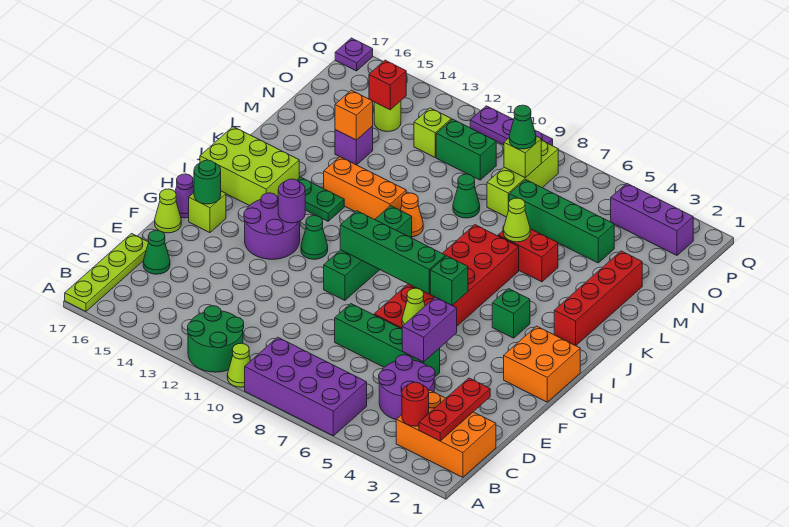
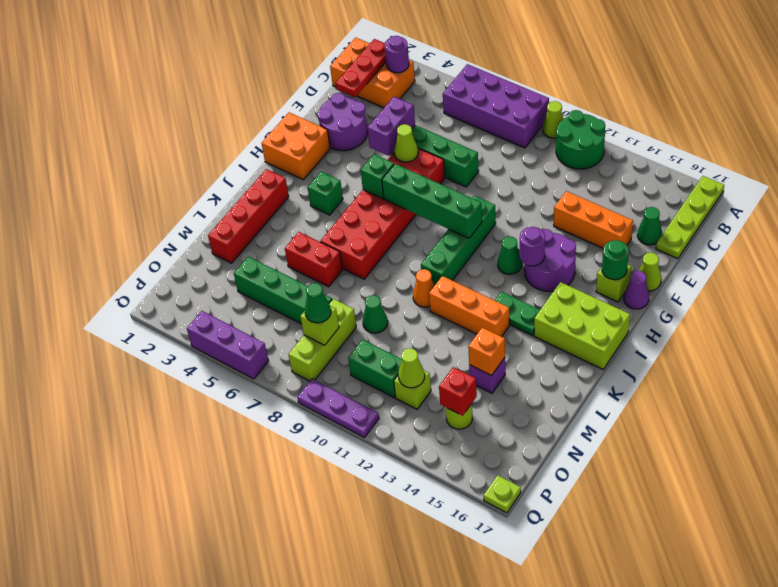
red 1x1 round brick [402,382,429,426] -> purple 1x1 round brick [385,36,409,73]
purple 2x2 round brick [379,355,435,420] -> purple 2x2 round brick moved to [317,93,368,151]
none -> orange 1x3 brick [554,191,633,248]
lime 1x1 cone [503,198,530,242] -> lime 1x1 cone moved to [398,348,425,388]
purple 1x3 brick [611,184,693,255] -> purple 1x3 brick moved to [187,311,269,379]
purple 1x1 plate [335,38,373,71] -> lime 1x1 plate [484,475,521,513]

